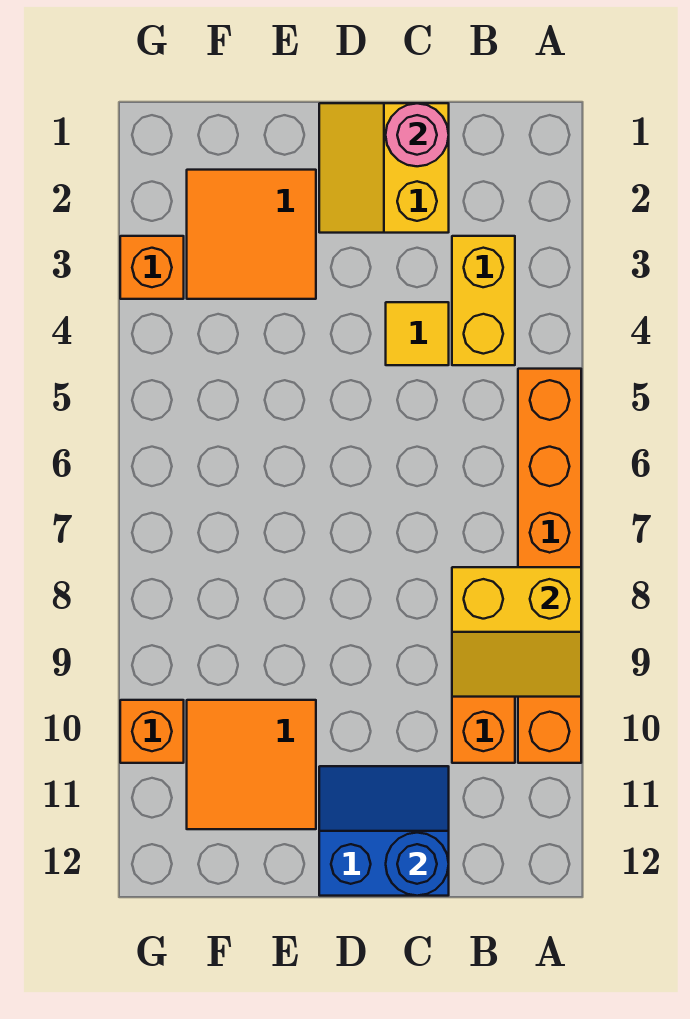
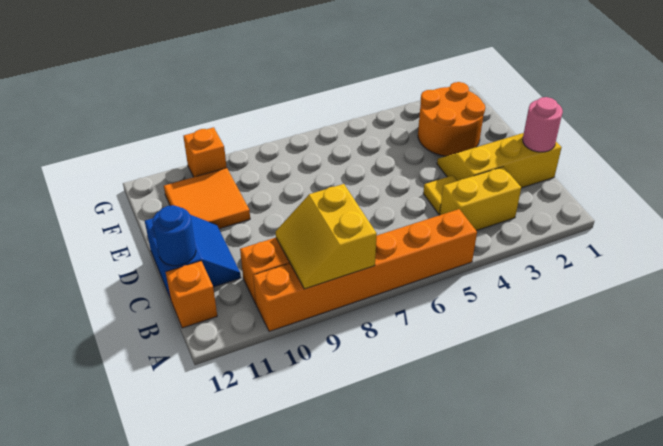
yellow 2x2 slope [319,103,449,233] -> yellow 2x3 slope [437,133,562,188]
orange 2x2 tile [187,170,316,299] -> orange 2x2 round brick [418,82,485,156]
orange 1x1 brick [120,236,184,299] -> orange 1x1 brick moved to [166,261,217,328]

